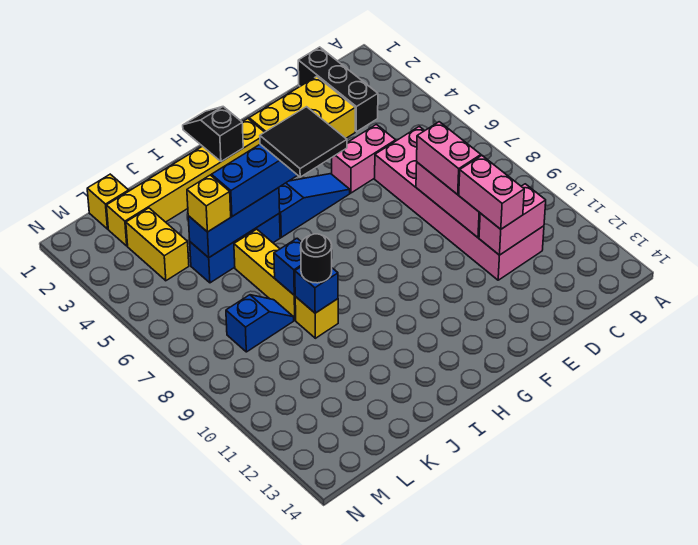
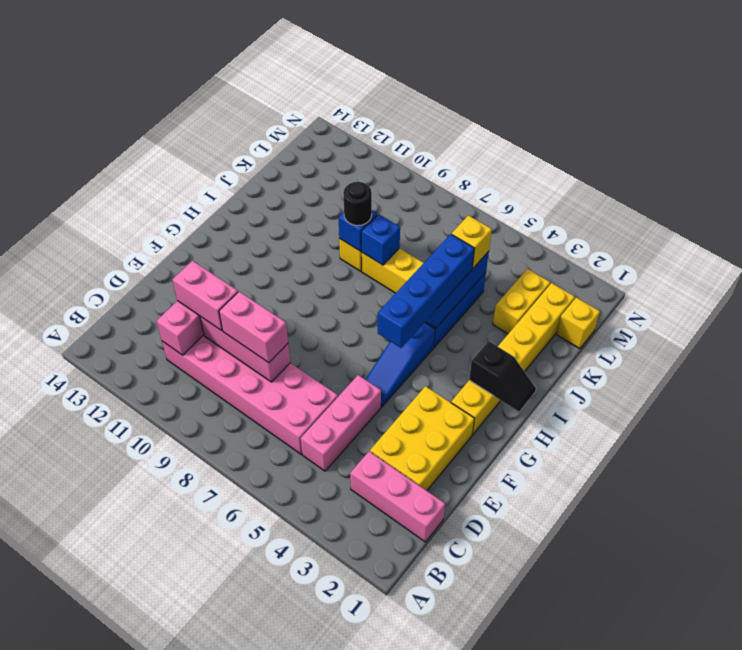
black 1x3 brick [298,47,378,132] -> pink 1x3 brick [350,451,445,542]
pink 1x2 brick [332,124,396,193] -> pink 1x3 brick [301,375,381,471]
black 2x2 tile [260,107,347,177] -> none
blue 1x2 slope [226,295,294,352] -> none
yellow 1x2 brick [126,208,189,281] -> yellow 1x2 brick turned to [493,269,550,334]

